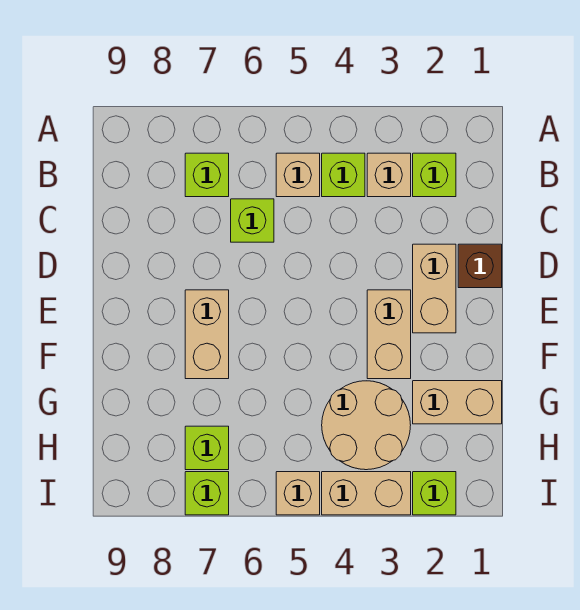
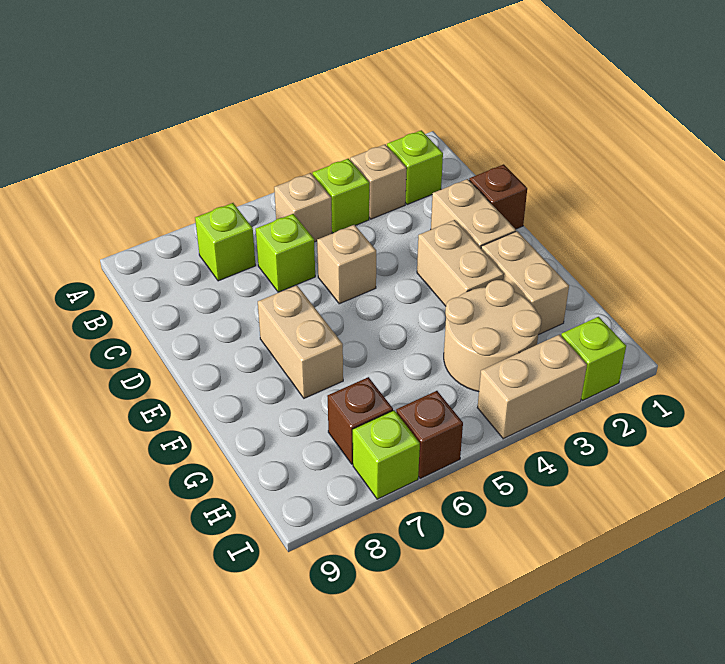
tan 1x2 brick [413,381,502,424] -> tan 1x2 brick turned to [481,231,569,335]
lime 1x1 brick [185,426,229,470] -> brown 1x1 brick [327,377,393,464]
tan 1x1 brick [276,472,320,515] -> tan 1x1 brick moved to [317,225,376,304]
none -> brown 1x1 brick [396,391,463,479]

